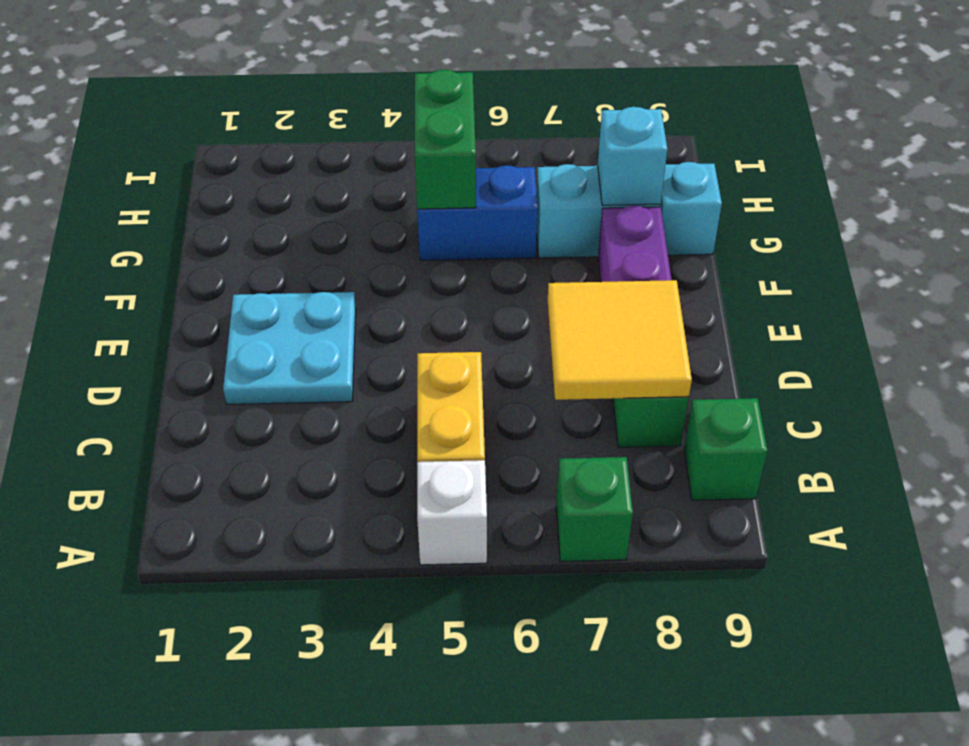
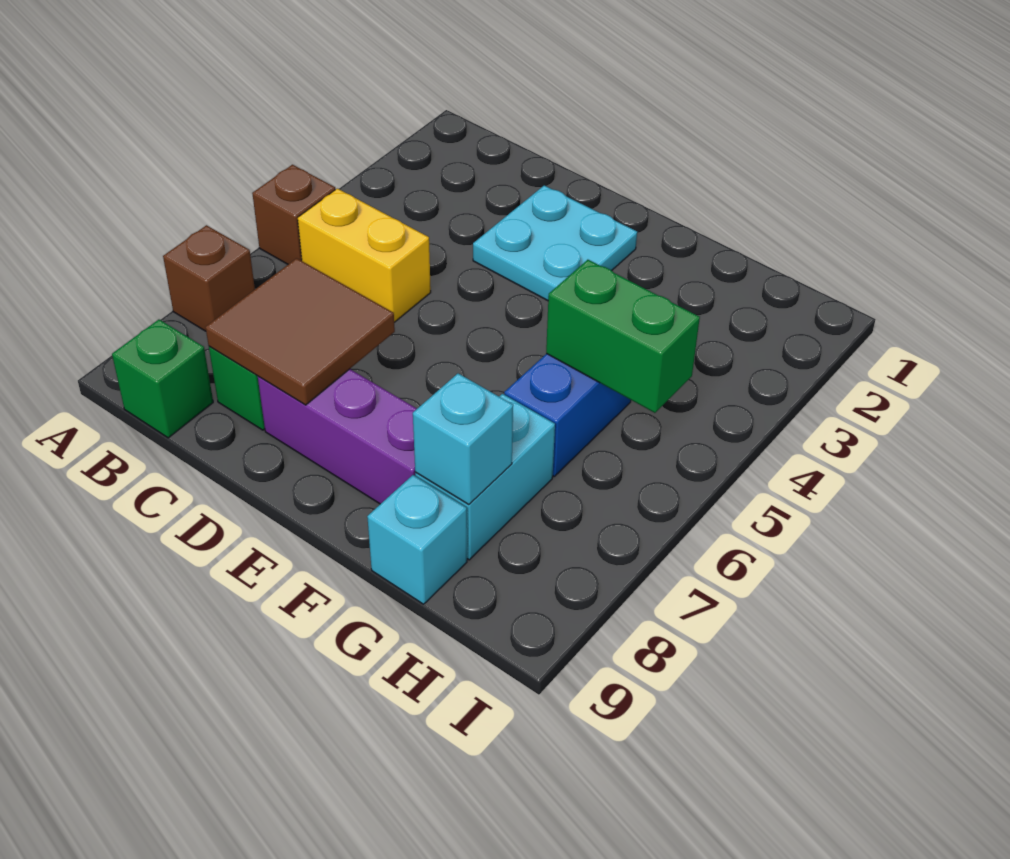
white 1x1 brick [417,460,487,565] -> brown 1x1 brick [252,165,335,264]
green 1x1 brick [556,457,633,561] -> brown 1x1 brick [163,225,255,331]
yellow 2x2 tile [548,280,692,400] -> brown 2x2 tile [206,258,395,405]

